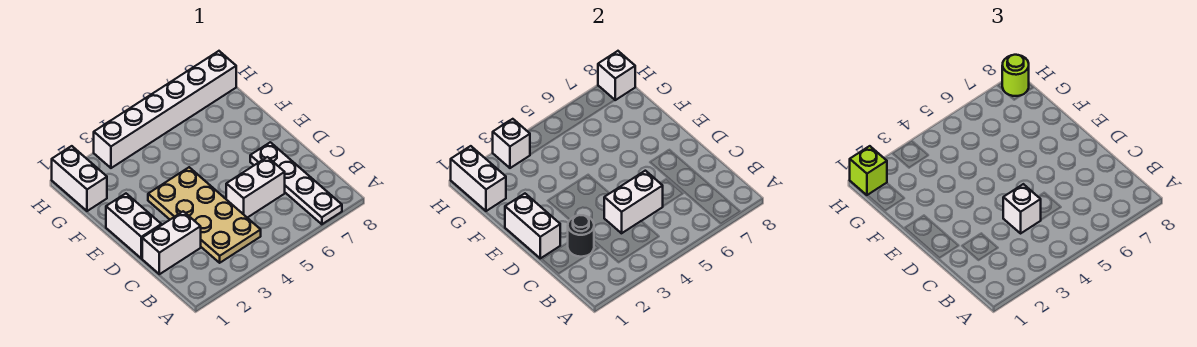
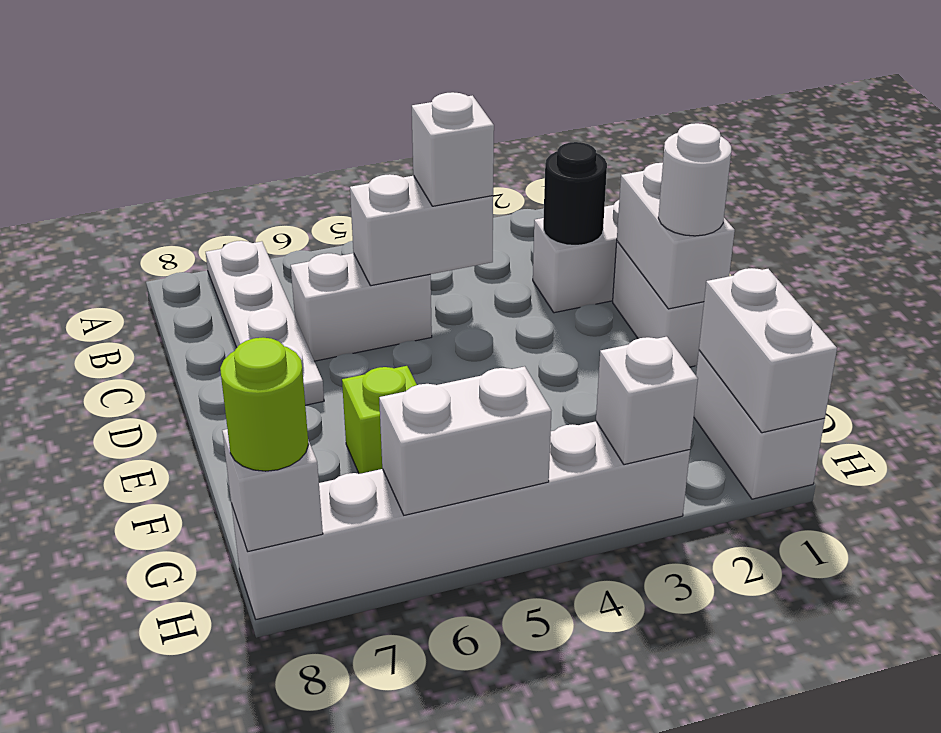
tan 2x4 plate [148,167,261,263] -> none
none -> white 1x1 round brick [658,123,731,236]
lime 1x1 brick [850,146,887,195] -> lime 1x1 brick moved to [342,366,417,474]
none -> white 1x2 brick [379,366,551,515]

